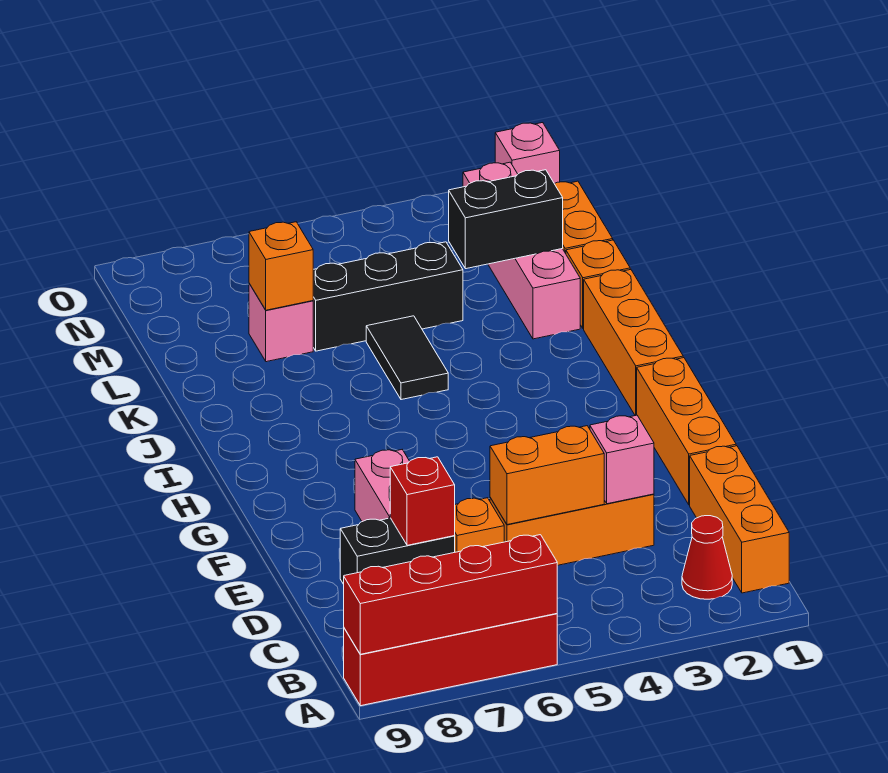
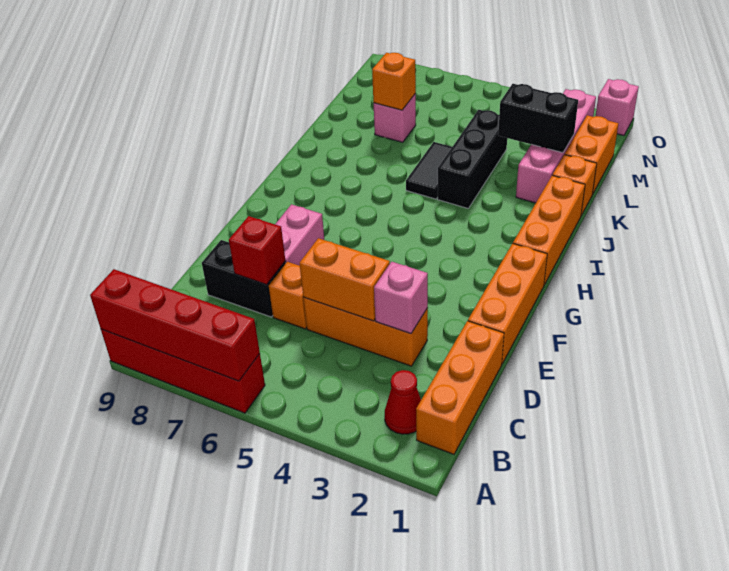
black 1x3 brick [313,242,463,351] -> black 1x3 brick turned to [438,110,507,208]

